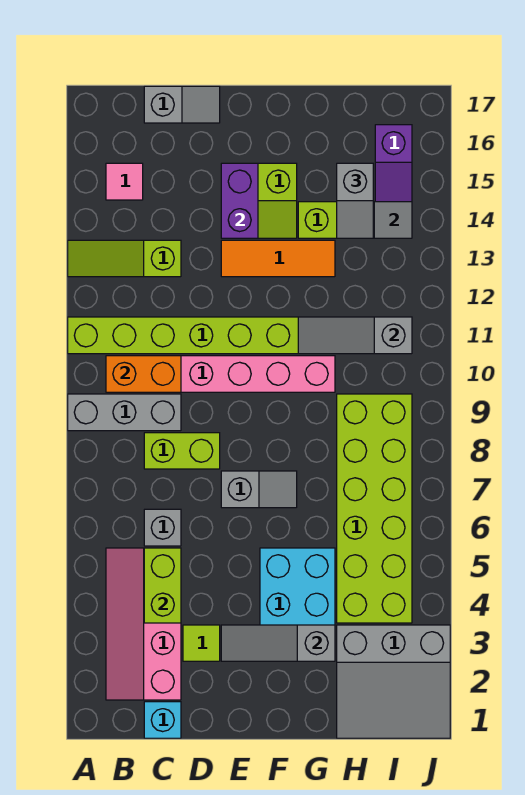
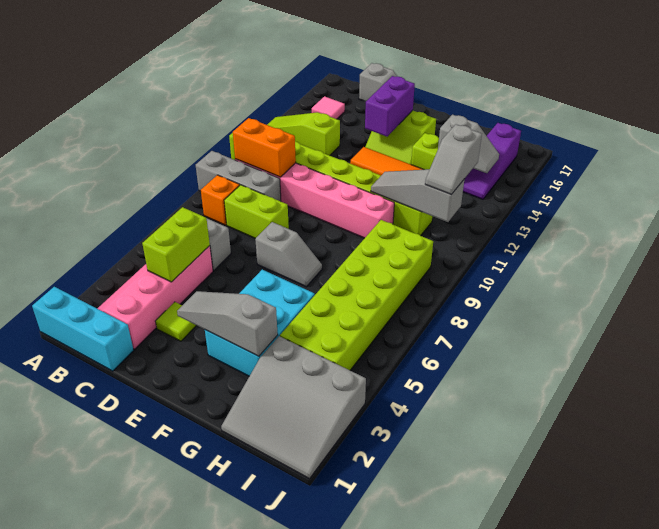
none -> orange 1x1 brick [201,175,240,225]
cyan 1x1 brick [144,702,181,738] -> cyan 1x3 brick [32,287,134,371]
grey 1x2 slope [337,163,373,238] -> grey 1x2 slope moved to [425,124,482,194]

